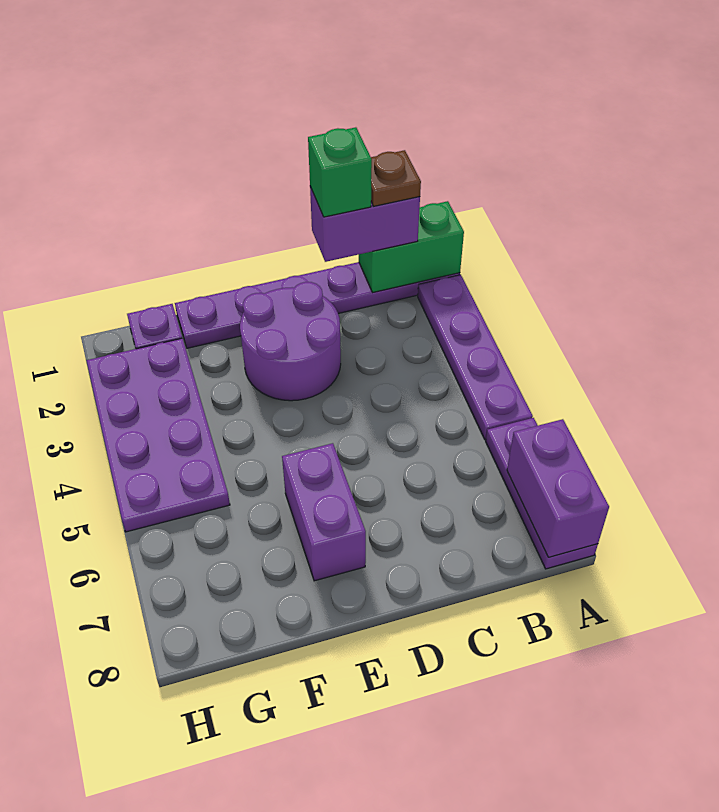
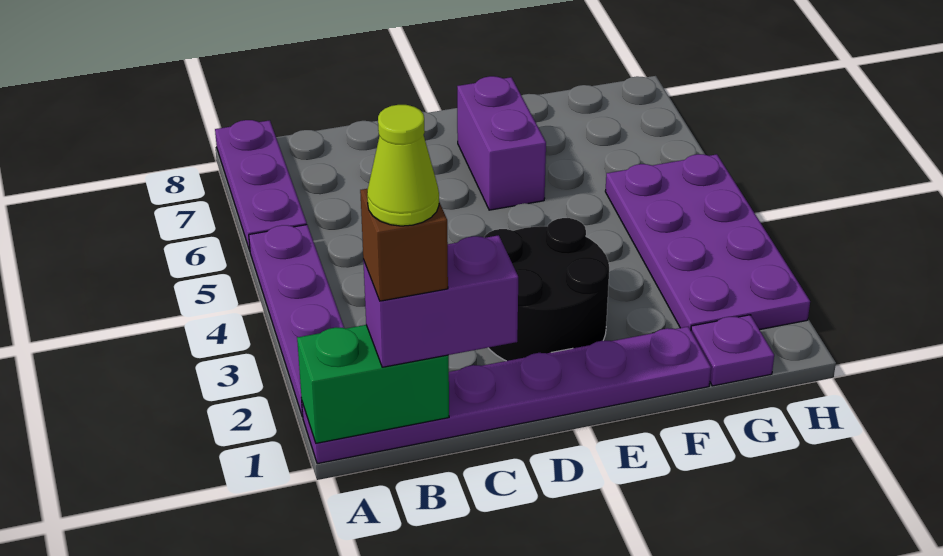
purple 1x2 brick [507,419,609,557] -> none
brown 1x1 plate [371,150,421,206] -> brown 1x1 brick [360,189,448,301]
none -> lime 1x1 cone [367,105,439,226]
green 1x1 brick [308,127,372,217] -> none
purple 2x2 round brick [240,282,341,401] -> black 2x2 round brick [484,218,609,361]

